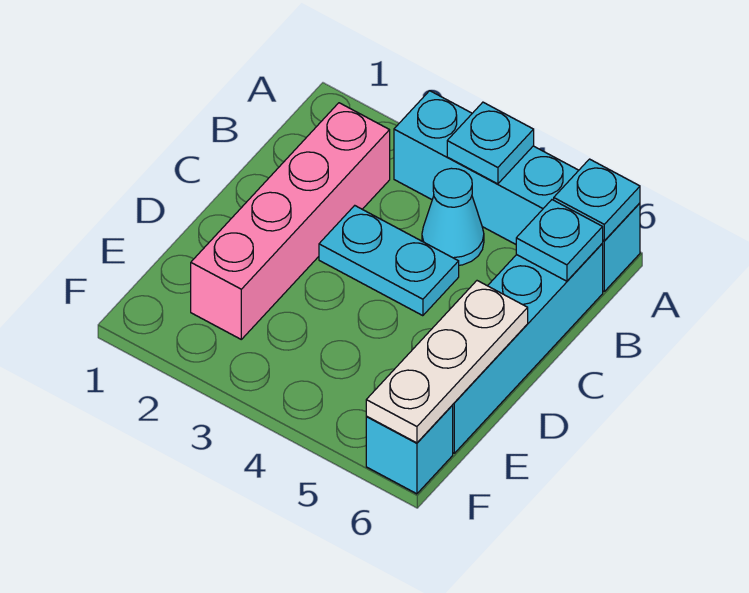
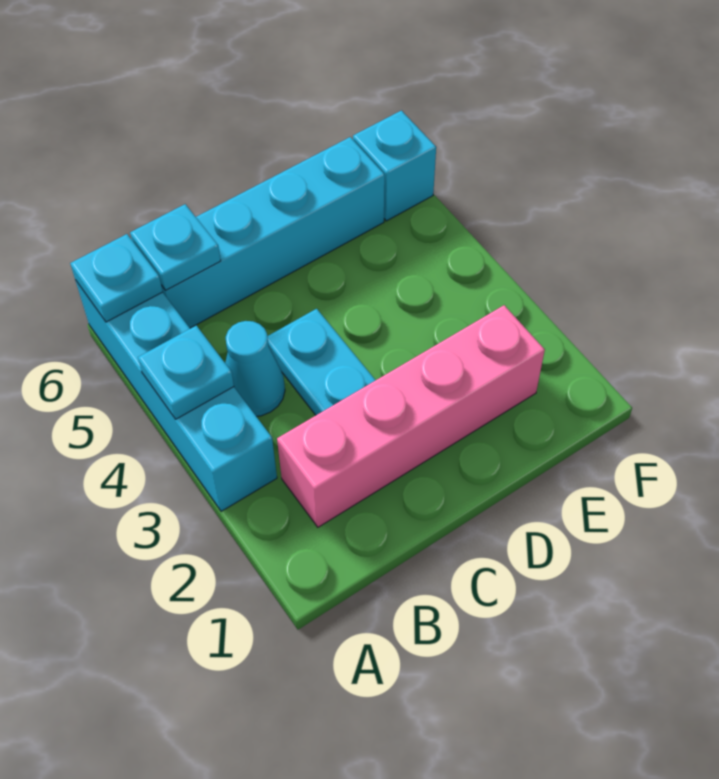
white 1x3 plate [366,281,528,443] -> none

